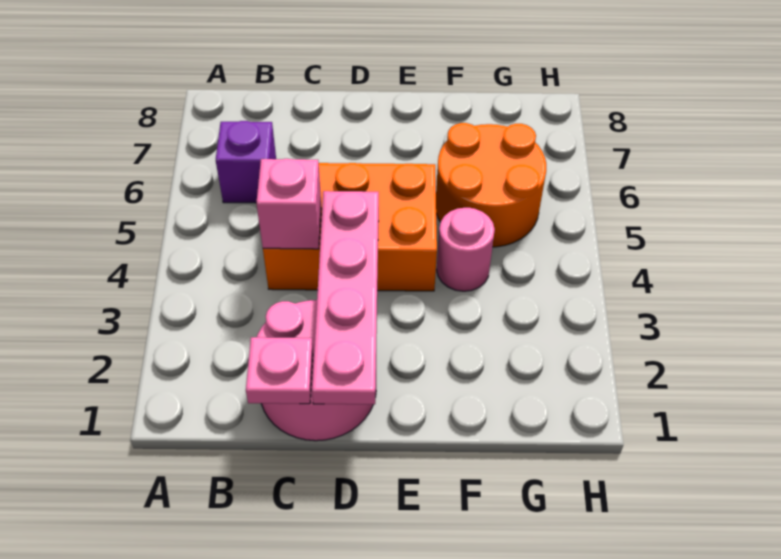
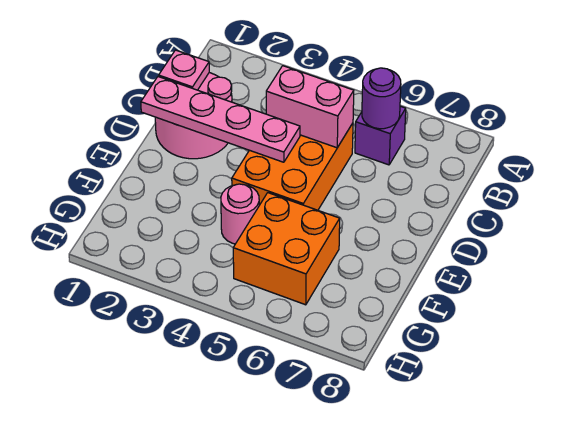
none -> purple 1x1 round brick [362,68,401,129]
pink 1x1 brick [256,159,321,249] -> pink 1x2 brick [266,66,354,148]
orange 2x2 round brick [436,123,546,247] -> orange 2x2 brick [233,193,340,305]

